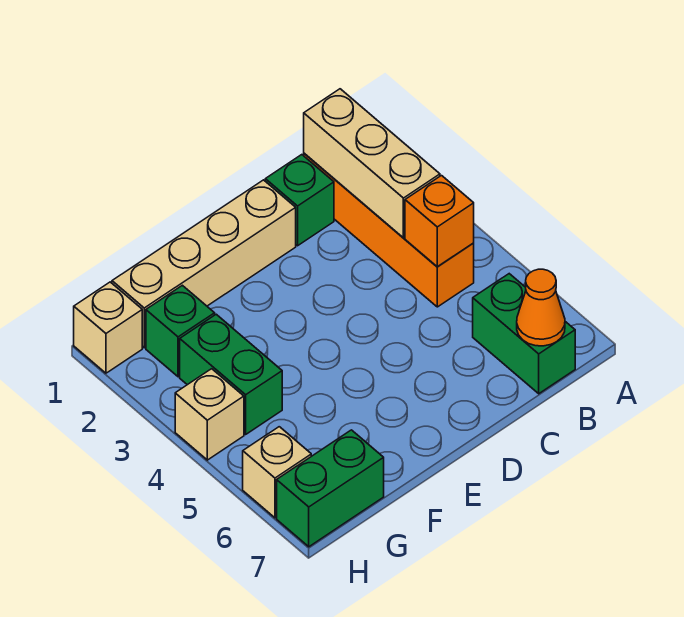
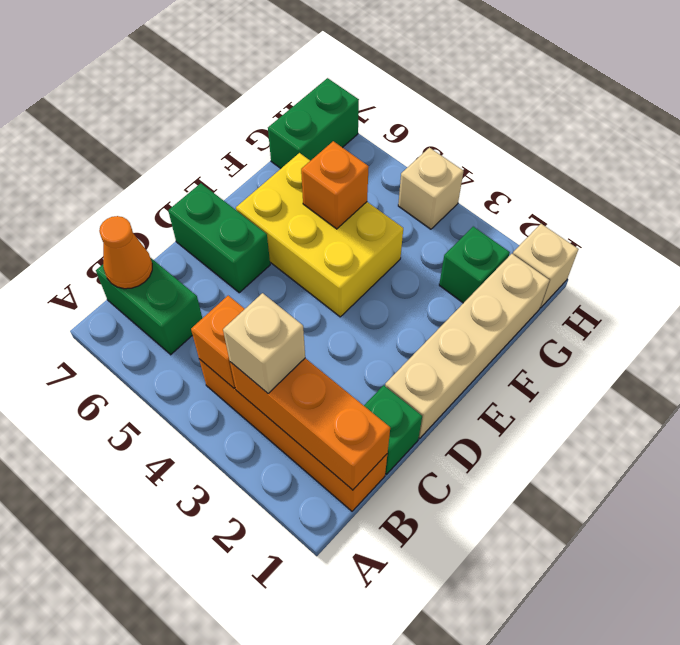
tan 1x3 brick [304,89,440,238] -> orange 1x3 brick [230,358,390,490]
none -> yellow 2x3 brick [236,153,403,317]
none -> orange 1x1 brick [301,141,369,229]
green 1x2 brick [180,314,282,434] -> green 1x2 brick moved to [168,183,270,293]
tan 1x1 brick [243,427,311,518] -> tan 1x1 brick moved to [223,293,305,393]

